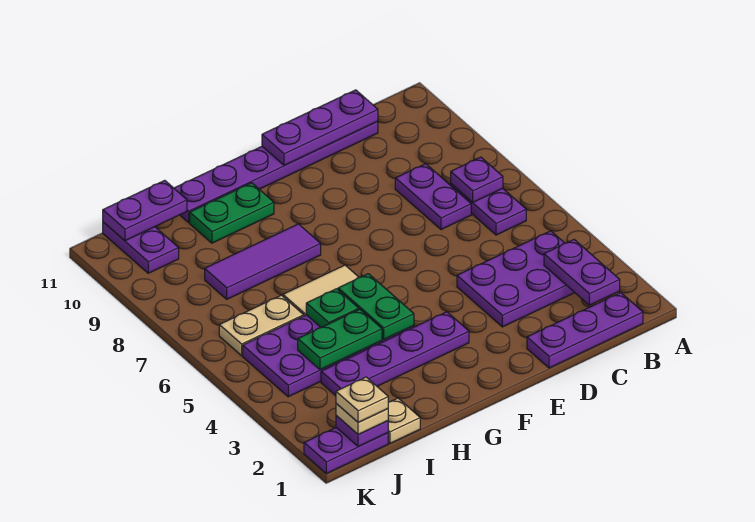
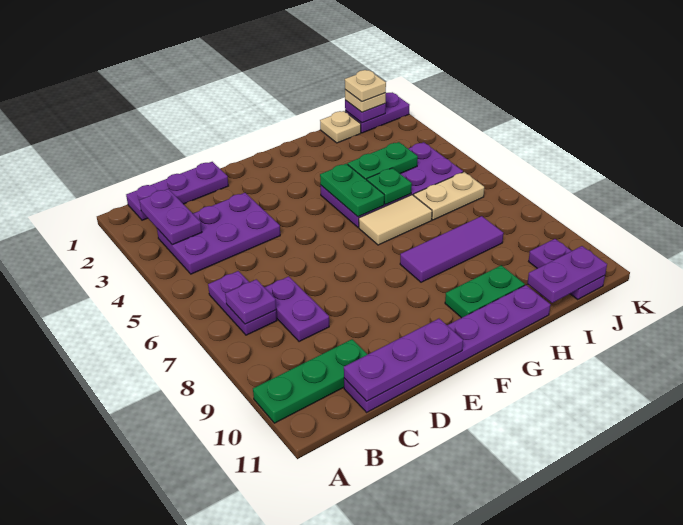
none -> green 1x3 plate [253,339,367,423]
purple 1x4 plate [321,312,469,396] -> none

